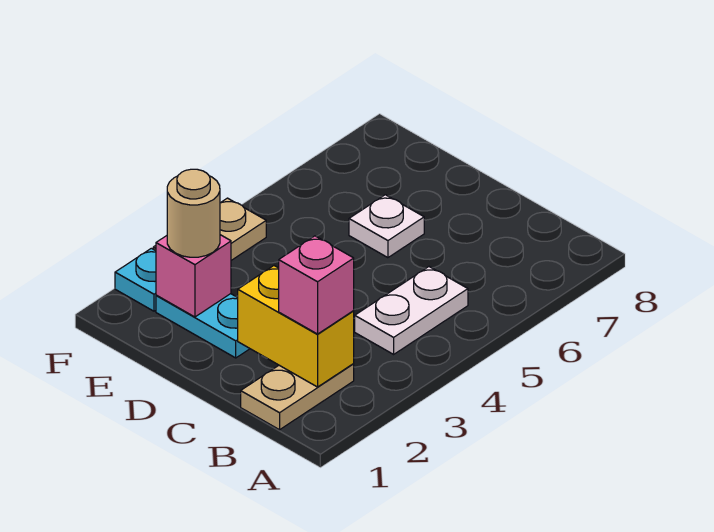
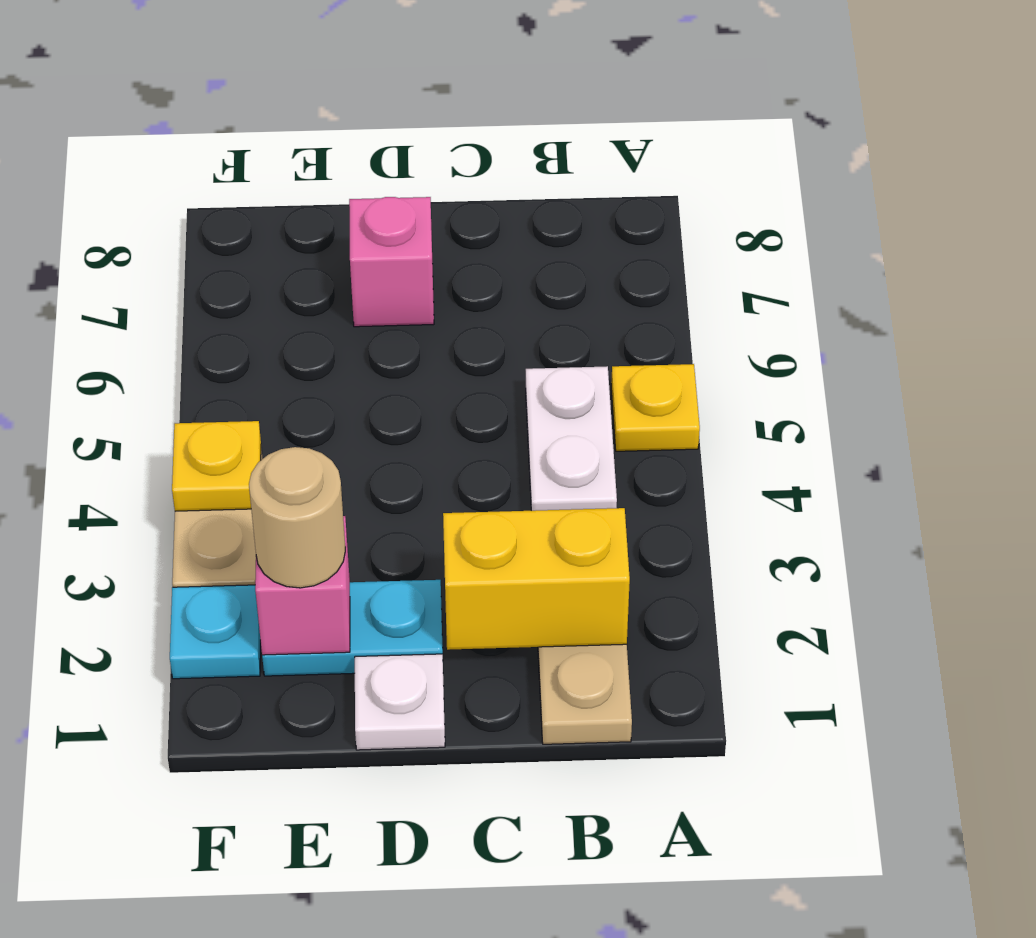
none -> yellow 1x1 plate [611,364,700,451]
pink 1x1 brick [279,236,354,334] -> pink 1x1 brick moved to [349,197,434,327]
white 1x1 plate [349,195,424,258] -> white 1x1 plate moved to [355,654,445,750]
none -> yellow 1x1 plate [172,421,261,511]

